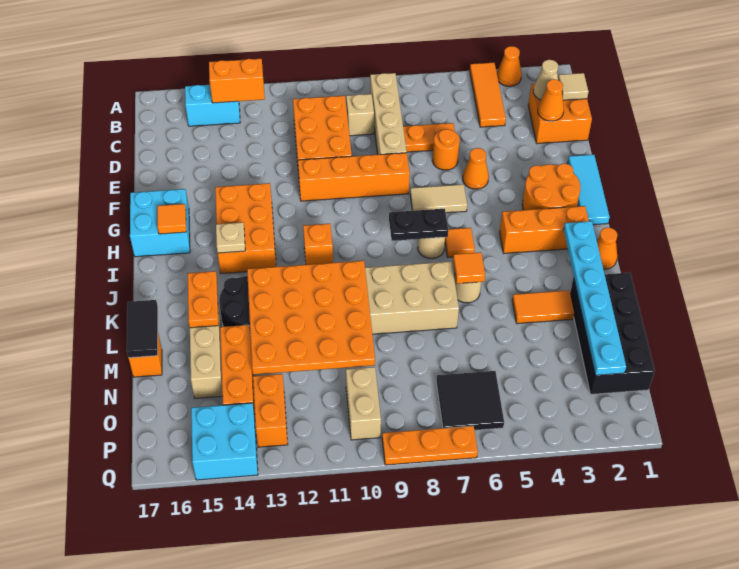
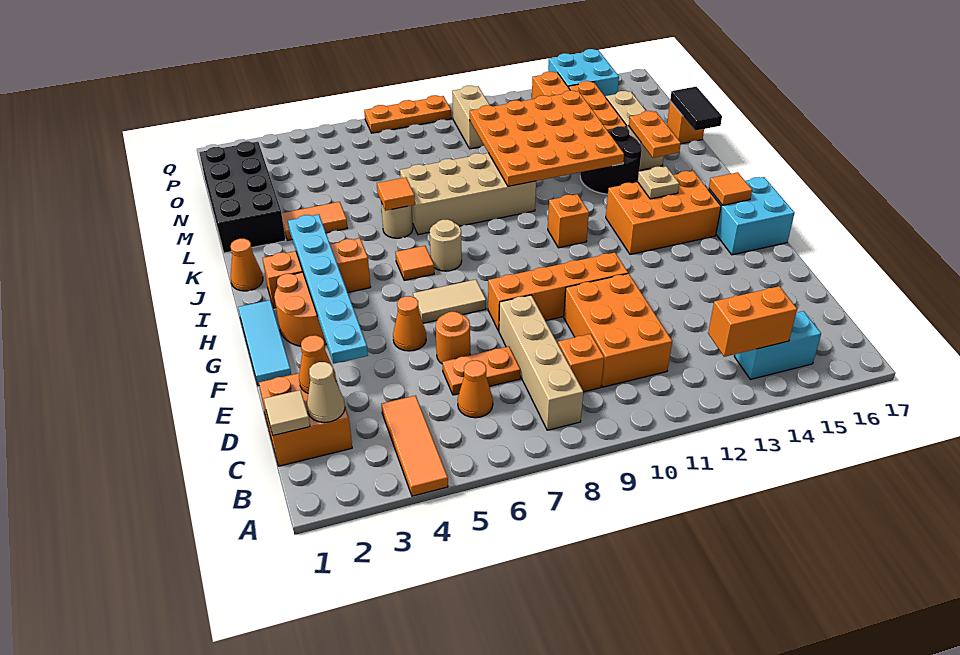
orange 1x1 cone [497,46,521,86] -> orange 1x1 cone moved to [458,360,493,418]
tan 1x1 brick [346,94,374,136] -> orange 1x1 brick [558,334,604,392]
orange 2x3 brick [215,183,276,274] -> orange 2x3 brick turned to [606,171,721,254]
black 1x2 plate [389,209,448,241] -> none
cyan 1x6 plate [564,221,626,375] -> cyan 1x6 plate moved to [288,214,368,364]
black 2x2 tile [436,371,504,430] -> none

